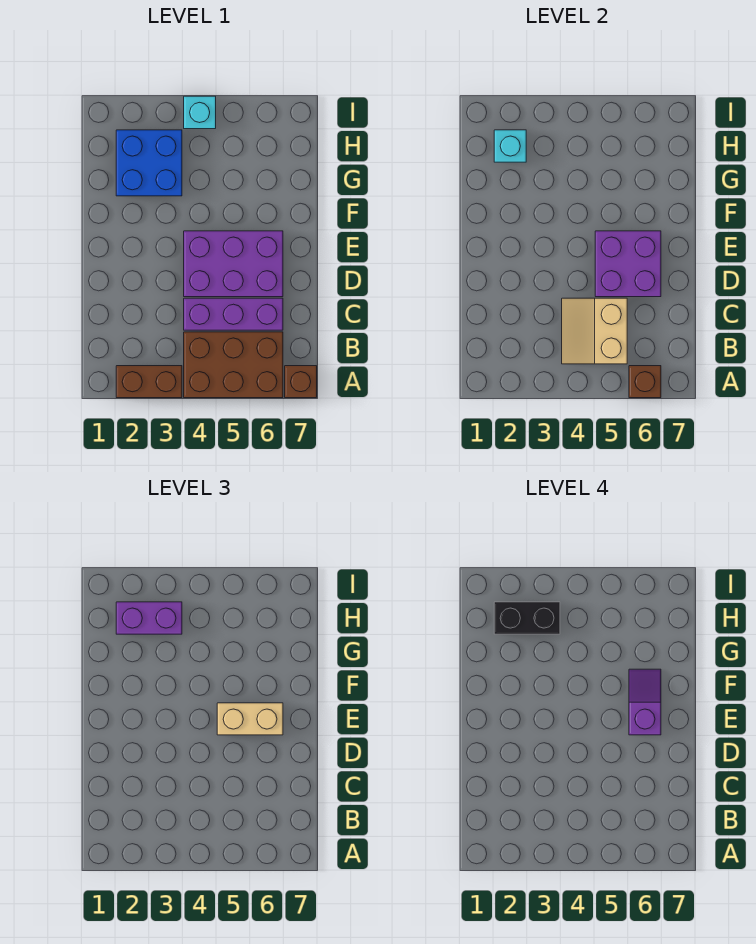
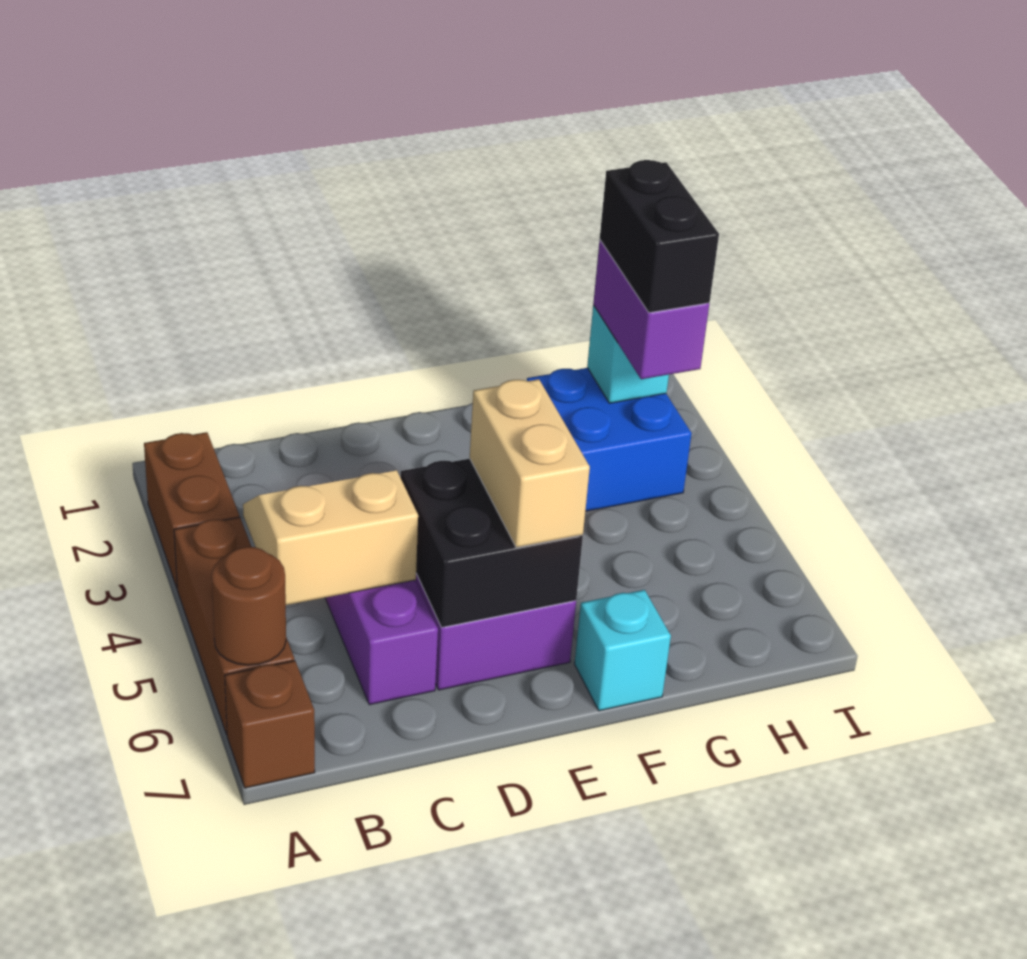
brown 2x3 brick [184,332,283,398] -> brown 1x3 brick [174,517,294,734]
brown 1x1 brick [629,366,661,398] -> brown 1x1 round brick [212,547,286,665]
purple 2x2 brick [595,231,661,297] -> black 2x2 brick [401,459,583,627]
purple 1x2 slope [629,669,661,735] -> none
cyan 1x1 brick [184,96,216,129] -> cyan 1x1 brick moved to [574,590,671,711]

